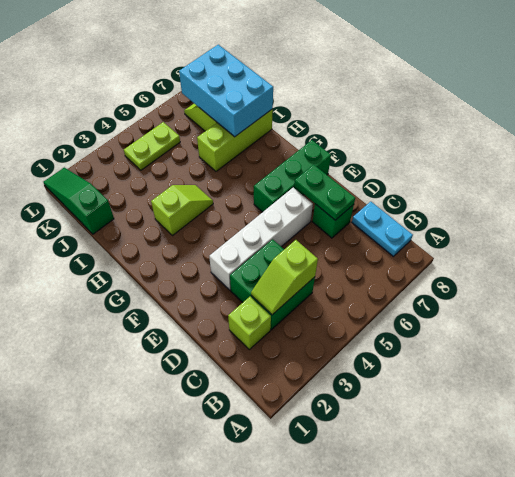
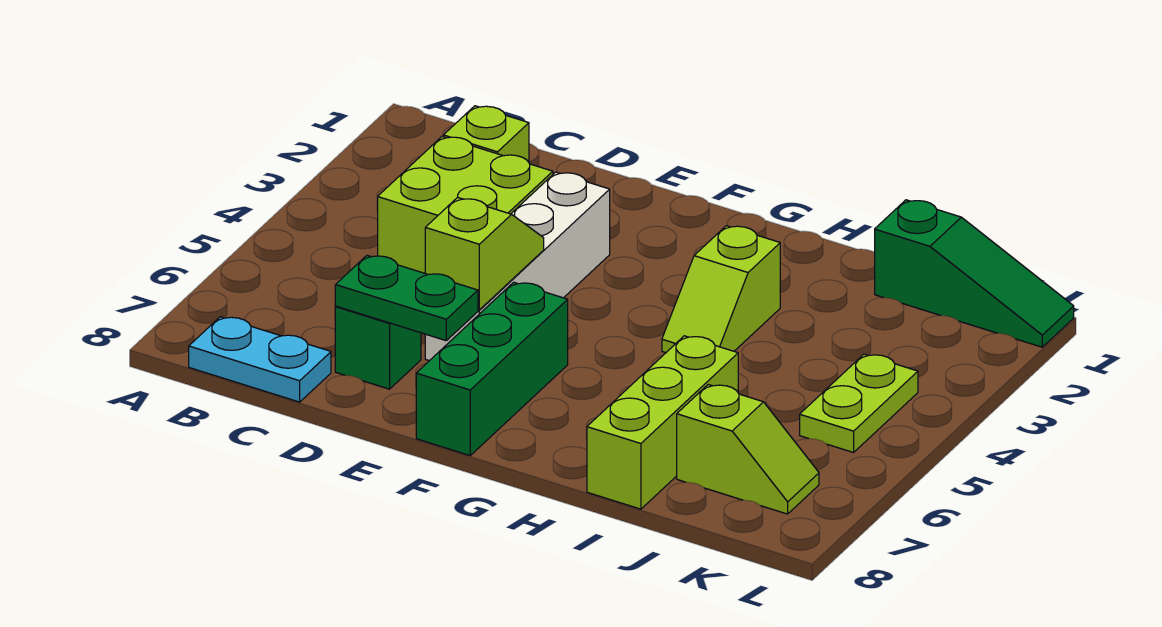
green 2x2 brick [230,239,315,330] -> lime 2x2 brick [378,137,553,273]
lime 1x2 slope [251,240,318,315] -> lime 1x2 slope moved to [425,197,544,310]
cyan 2x3 brick [179,45,273,137] -> none

